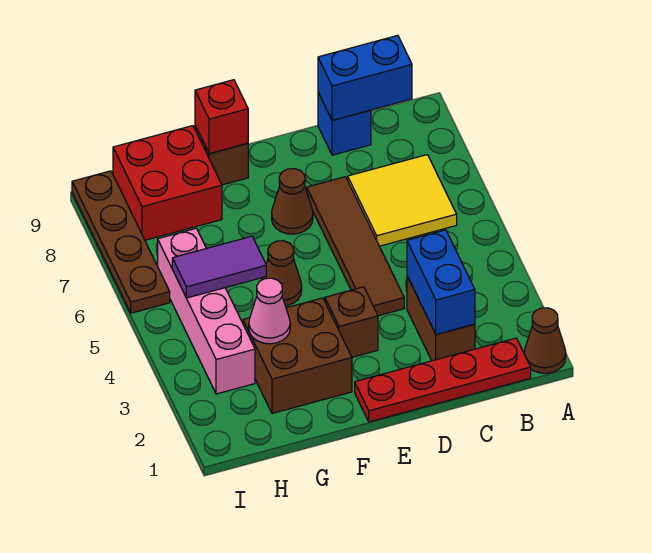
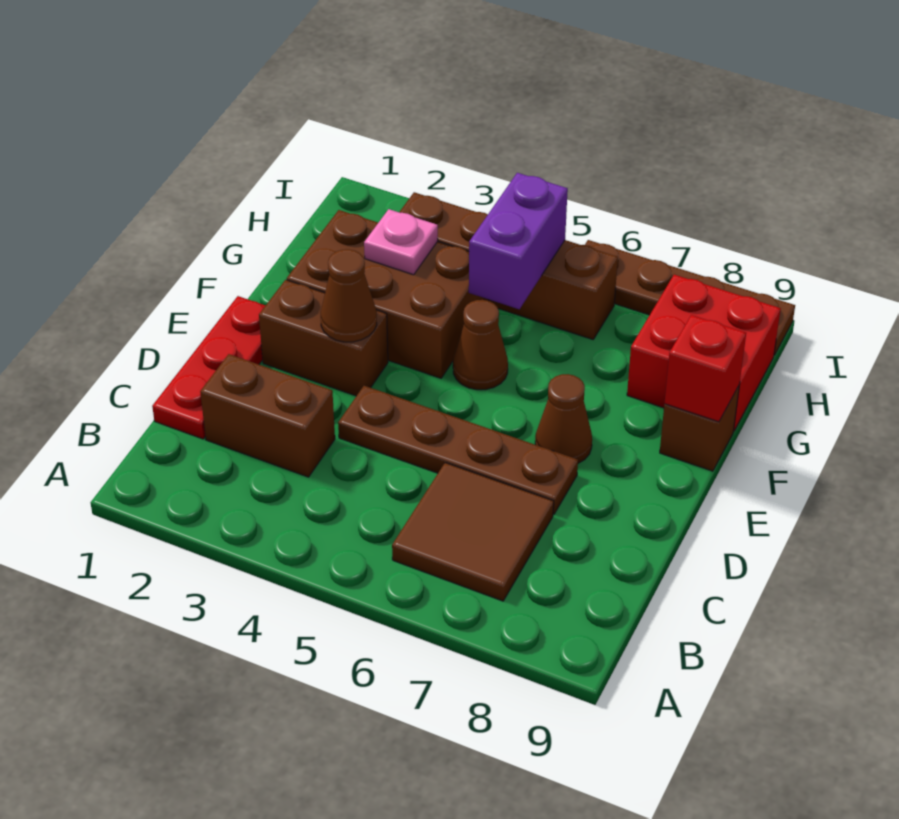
brown 1x1 cone [524,308,566,373] -> brown 1x1 cone moved to [321,249,377,342]
red 1x4 plate [355,338,531,422] -> red 1x3 plate [152,296,266,439]
yellow 2x2 tile [348,155,457,246] -> brown 2x2 tile [392,463,554,601]
blue 1x2 brick [318,35,412,120] -> none
blue 1x2 brick [407,230,475,334] -> none
blue 1x1 brick [318,93,371,155] -> none
brown 1x4 tile [307,177,404,316] -> brown 1x4 plate [338,386,578,514]
brown 1x1 brick [325,287,378,357] -> brown 1x2 brick [259,280,388,396]
brown 2x2 brick [243,298,352,413] -> brown 2x3 brick [287,210,489,378]
pink 1x1 cone [249,278,290,344] -> pink 1x1 plate [364,209,438,275]
purple 1x2 tile [172,236,266,298] -> purple 1x2 brick [469,173,568,309]
pink 1x4 brick [158,228,255,394] -> brown 1x4 brick [399,192,618,340]

